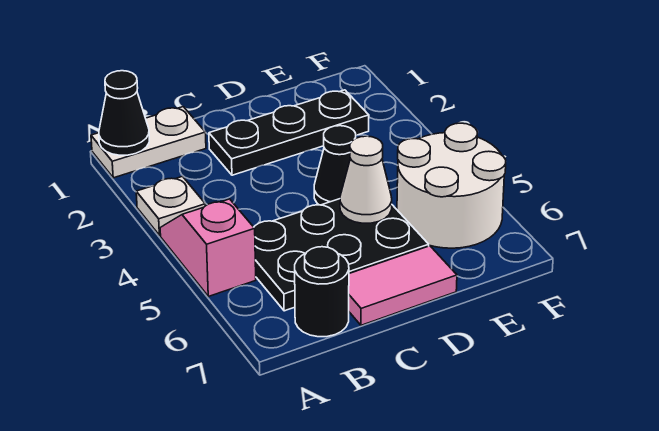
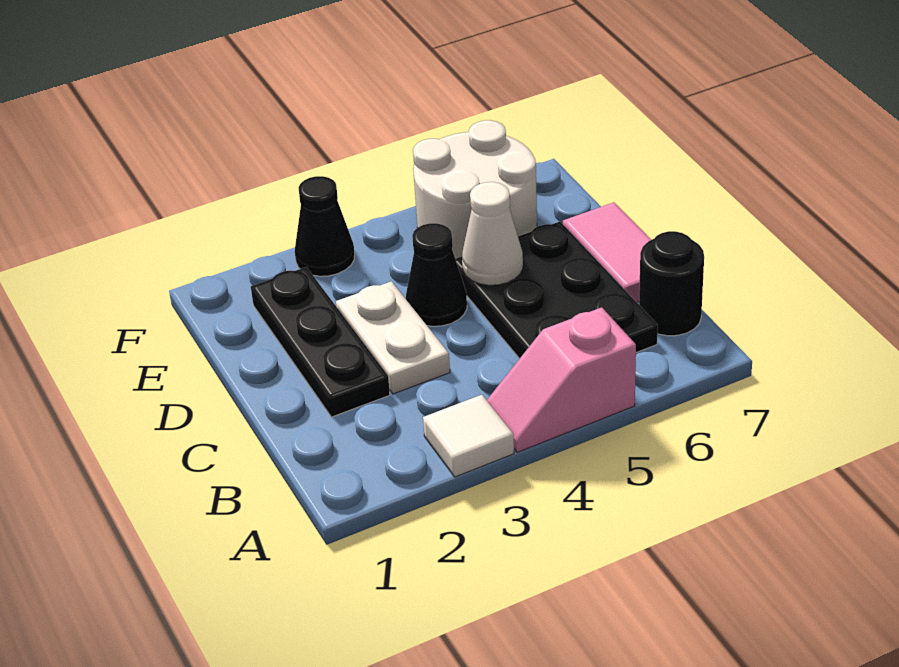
white 1x2 plate [91,107,206,178] -> white 1x2 plate moved to [336,281,450,394]
black 1x1 cone [99,71,149,155] -> black 1x1 cone moved to [295,176,355,276]
white 1x1 plate [136,176,205,236] -> white 1x1 tile [423,395,514,477]

